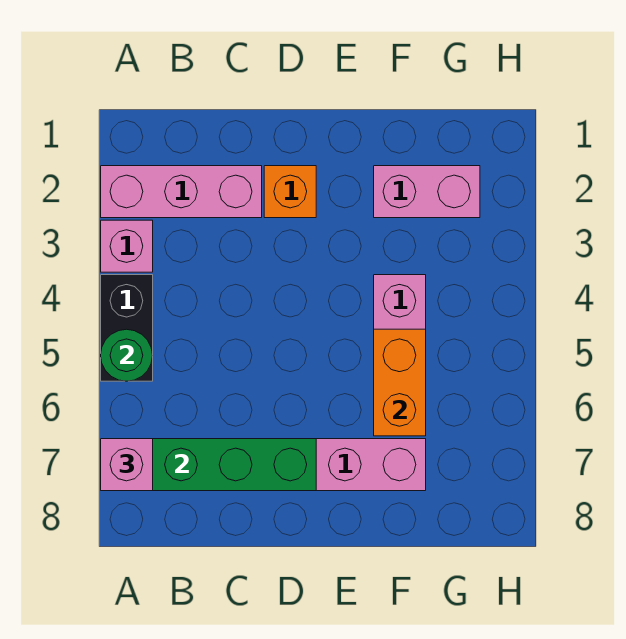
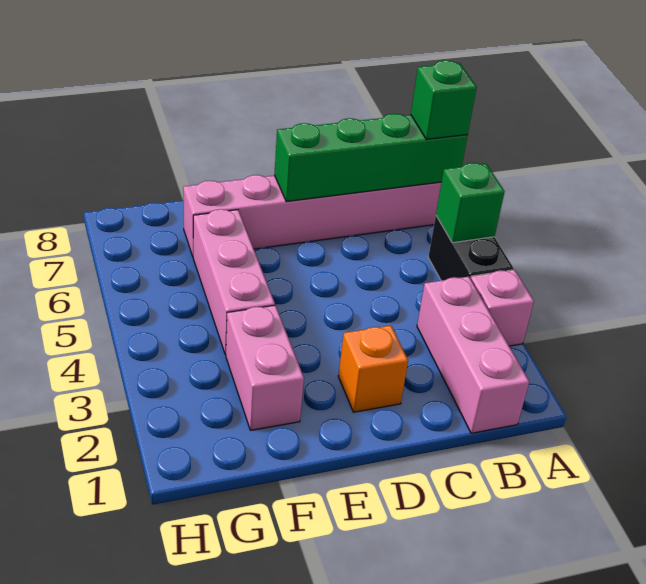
pink 1x3 brick [101,166,262,218] -> pink 1x3 brick turned to [417,277,529,433]
green 1x1 round brick [101,329,153,381] -> green 1x1 brick [436,163,505,243]
pink 1x1 brick [101,439,153,491] -> green 1x1 brick [411,60,477,139]
pink 1x2 brick [374,166,480,218] -> pink 1x2 brick turned to [226,305,304,430]
orange 1x2 brick [374,329,426,436] -> none

